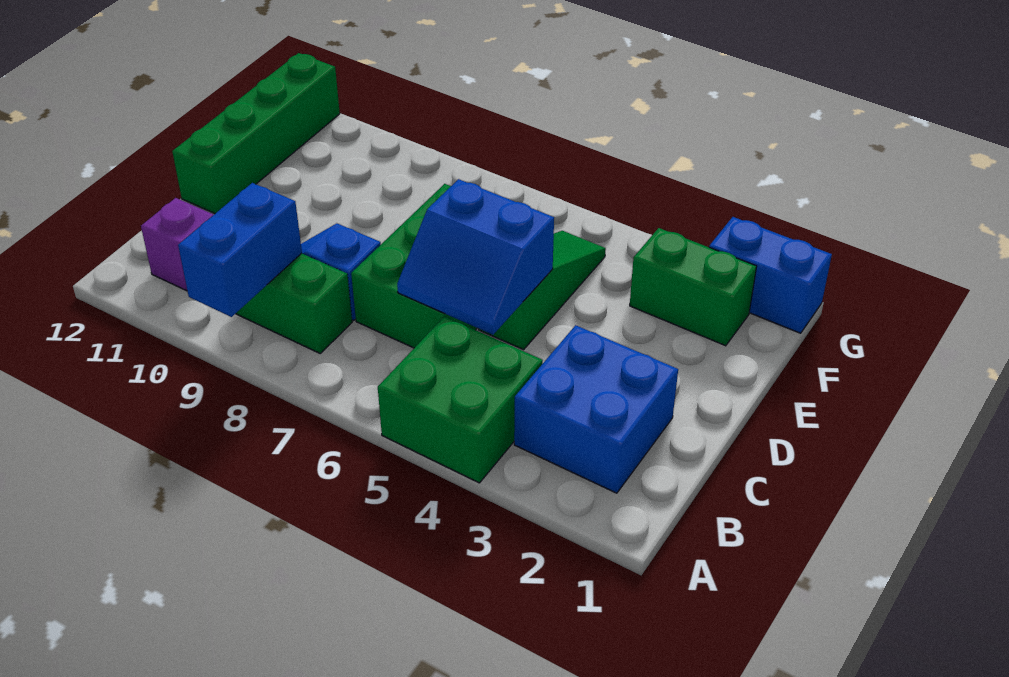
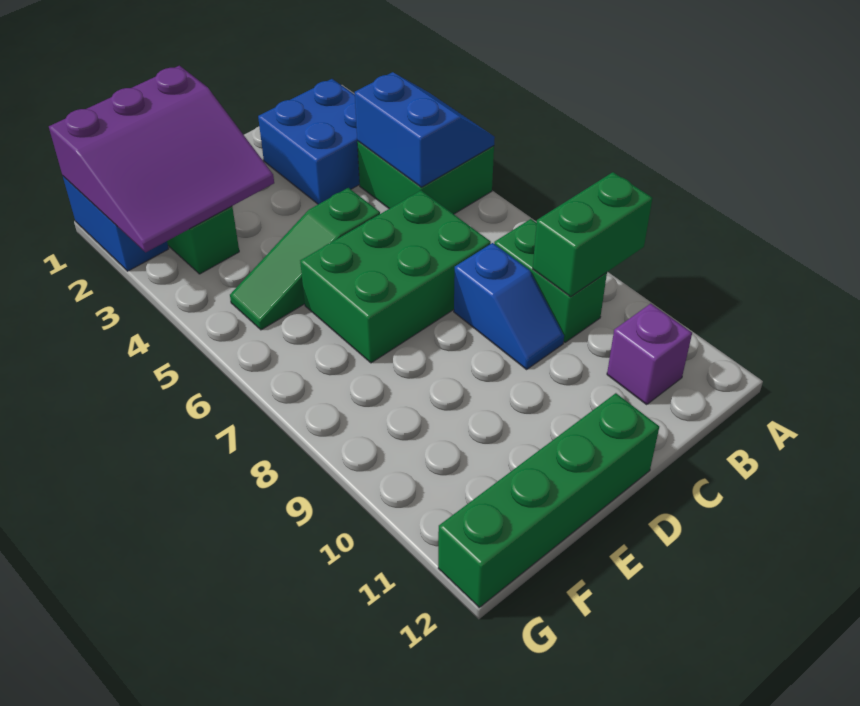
blue 1x2 brick [178,183,302,317] -> green 1x2 brick [533,172,653,297]
blue 2x2 slope [397,179,554,335] -> blue 2x2 slope moved to [355,72,495,187]
none -> purple 3x3 slope [49,66,274,252]

